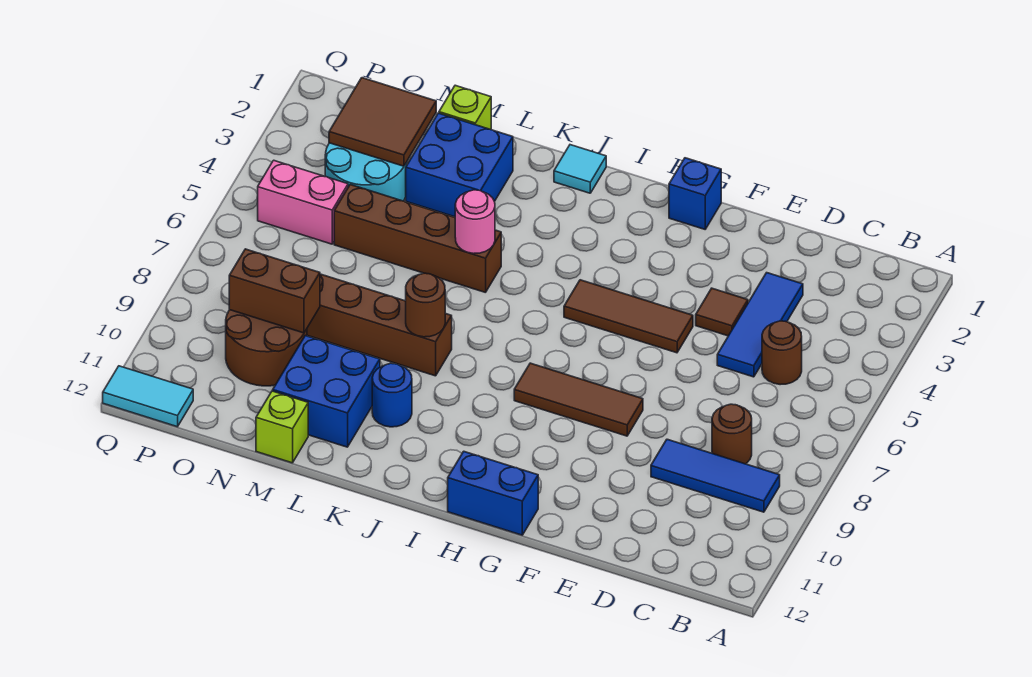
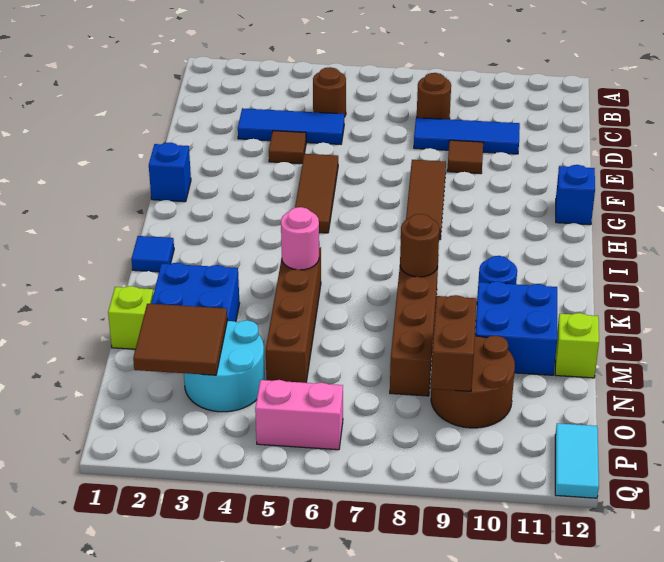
blue 1x3 tile [651,439,780,512] -> blue 1x3 tile turned to [414,118,520,154]
none -> brown 1x1 tile [447,140,483,174]
blue 1x2 brick [448,451,538,535] -> blue 1x1 brick [556,165,595,225]
cyan 1x1 tile [554,145,606,193] -> blue 1x1 tile [131,236,174,272]
pink 1x2 brick [258,160,348,244] -> pink 1x2 brick turned to [255,380,343,450]

